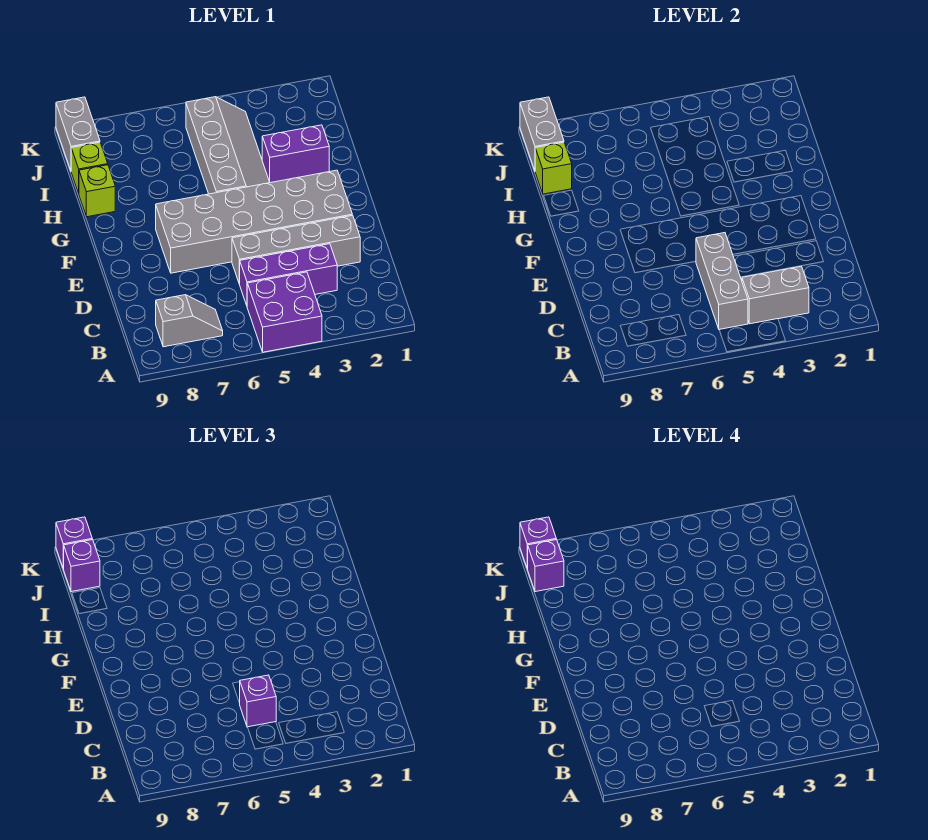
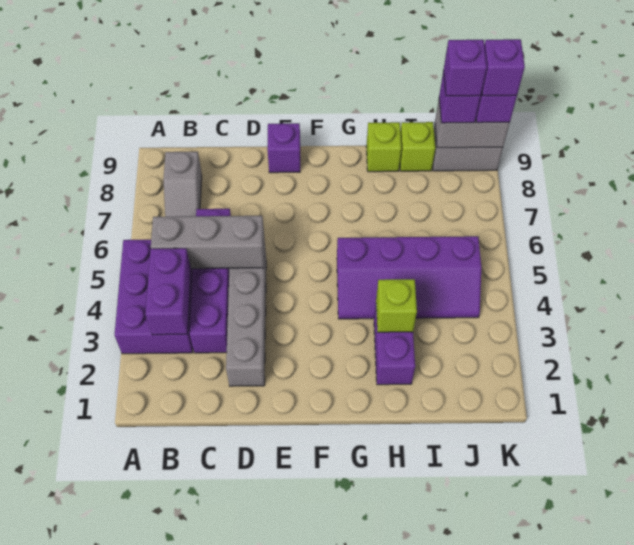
purple 2x2 brick [247,272,322,352] -> purple 2x3 brick [115,240,193,354]
grey 1x2 brick [742,266,809,324] -> purple 1x2 brick [145,248,191,335]
purple 1x3 brick [240,244,337,305] -> purple 1x4 brick [190,209,231,353]
purple 1x1 brick [240,675,276,727] -> purple 1x1 brick moved to [267,123,300,173]
grey 2x6 brick [156,170,352,273] -> none
grey 2x4 slope [186,97,270,194] -> purple 2x4 slope [337,236,481,319]
lime 1x1 brick [535,142,572,194] -> lime 1x1 brick moved to [376,279,417,332]

